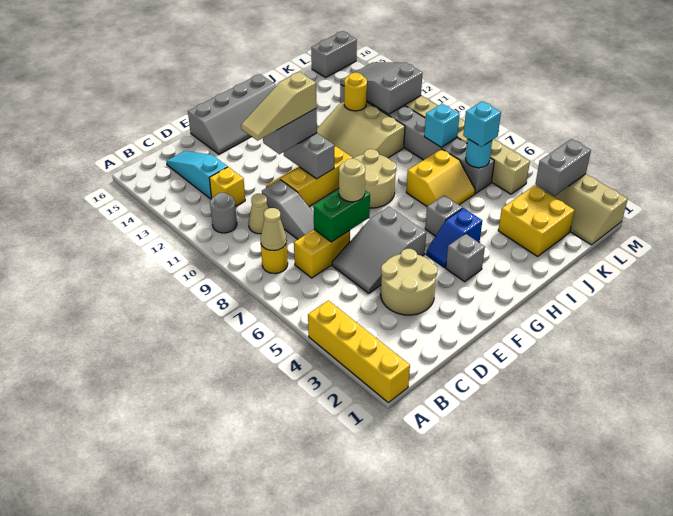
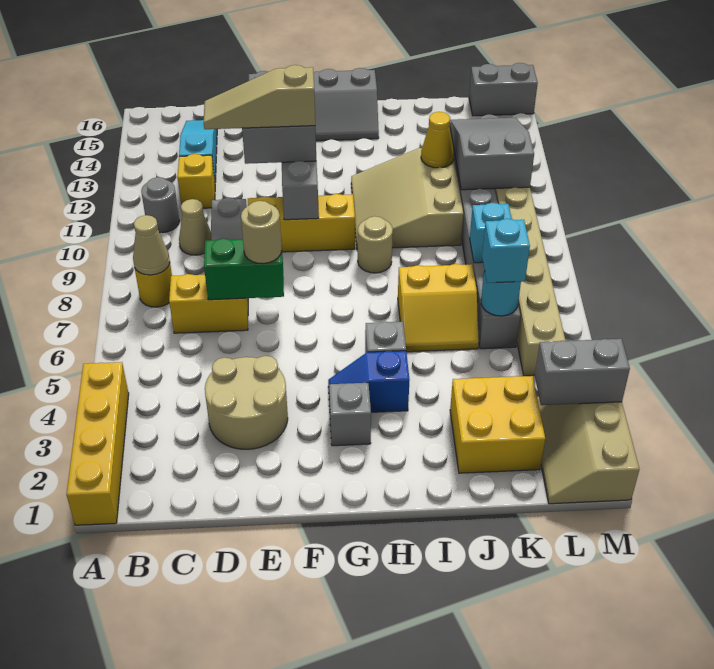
grey 2x3 slope [332,207,426,293] -> none
tan 2x2 round brick [353,149,396,208] -> tan 1x1 round brick [358,216,393,273]
yellow 1x1 round brick [344,73,367,111] -> yellow 1x1 cone [421,112,454,168]

